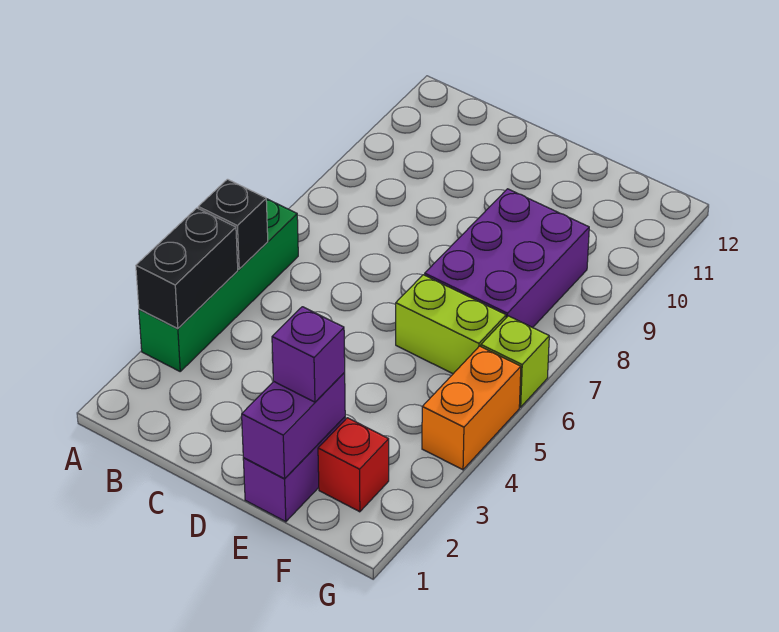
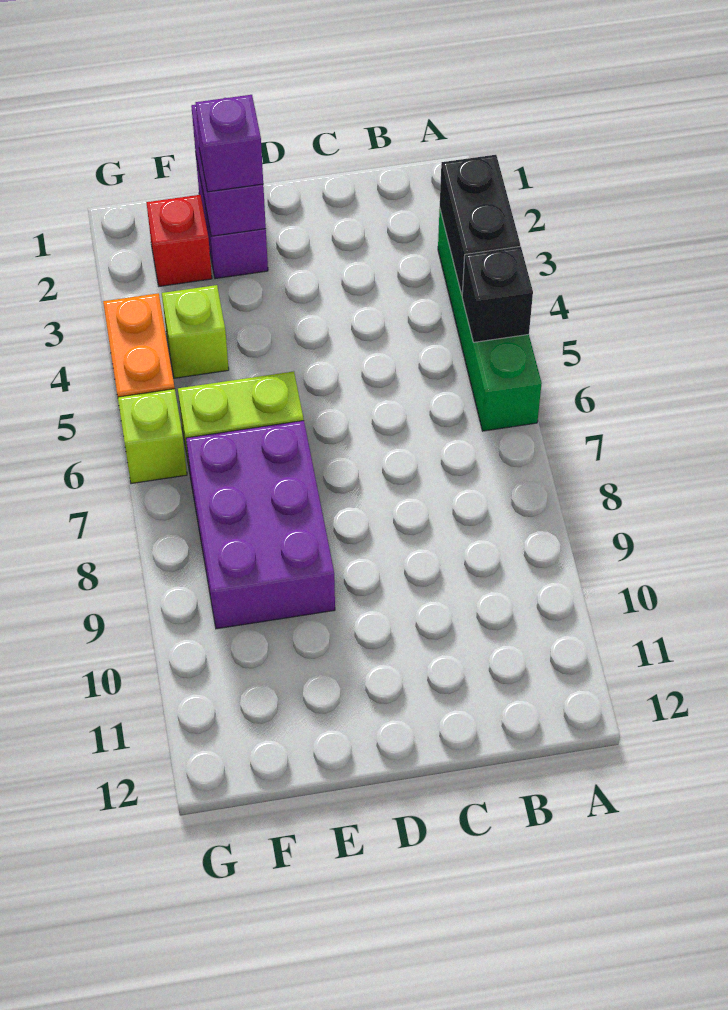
none -> lime 1x1 brick [162,285,229,378]

